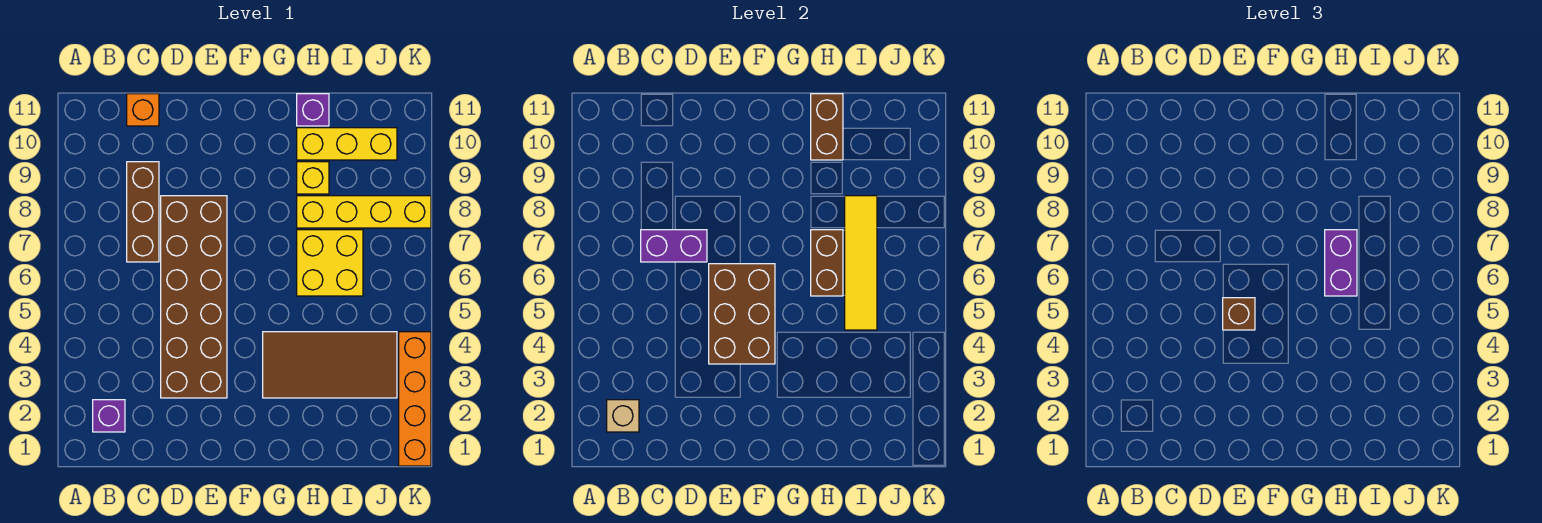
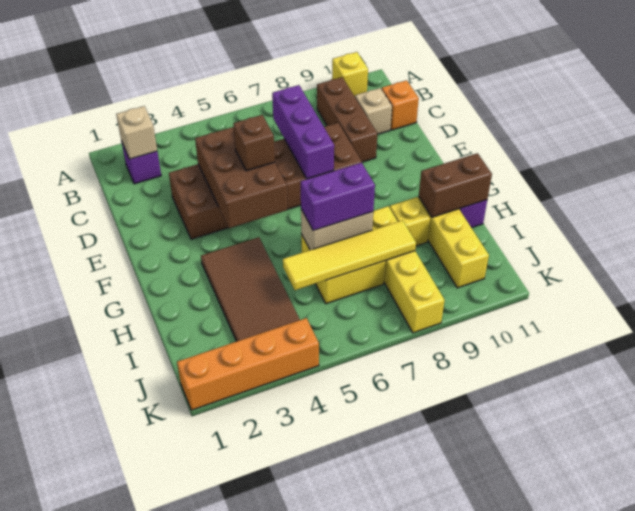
none -> yellow 1x1 brick [332,52,368,96]
brown 1x3 brick [127,162,159,262] -> brown 1x3 brick turned to [317,77,377,162]
purple 1x2 brick [641,230,707,262] -> purple 1x3 brick [272,85,334,179]
none -> tan 1x1 brick [355,88,392,134]
brown 2x3 brick [709,264,775,364] -> brown 2x3 brick turned to [195,127,287,228]
brown 1x2 brick [811,230,843,296] -> tan 1x2 brick [301,209,373,250]

